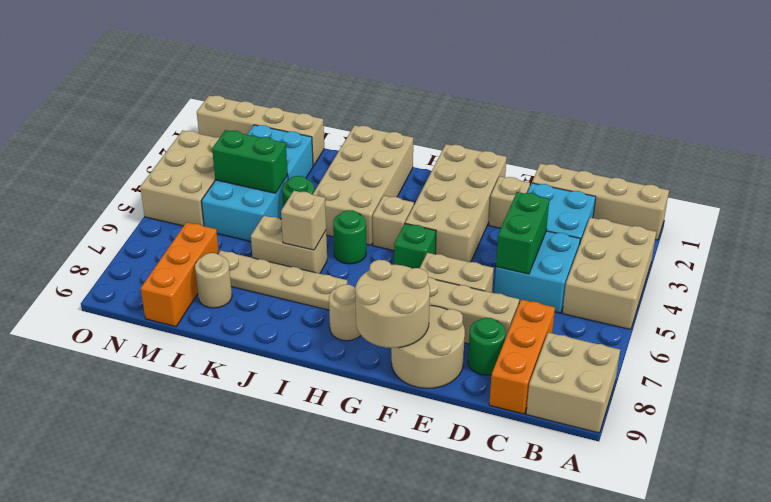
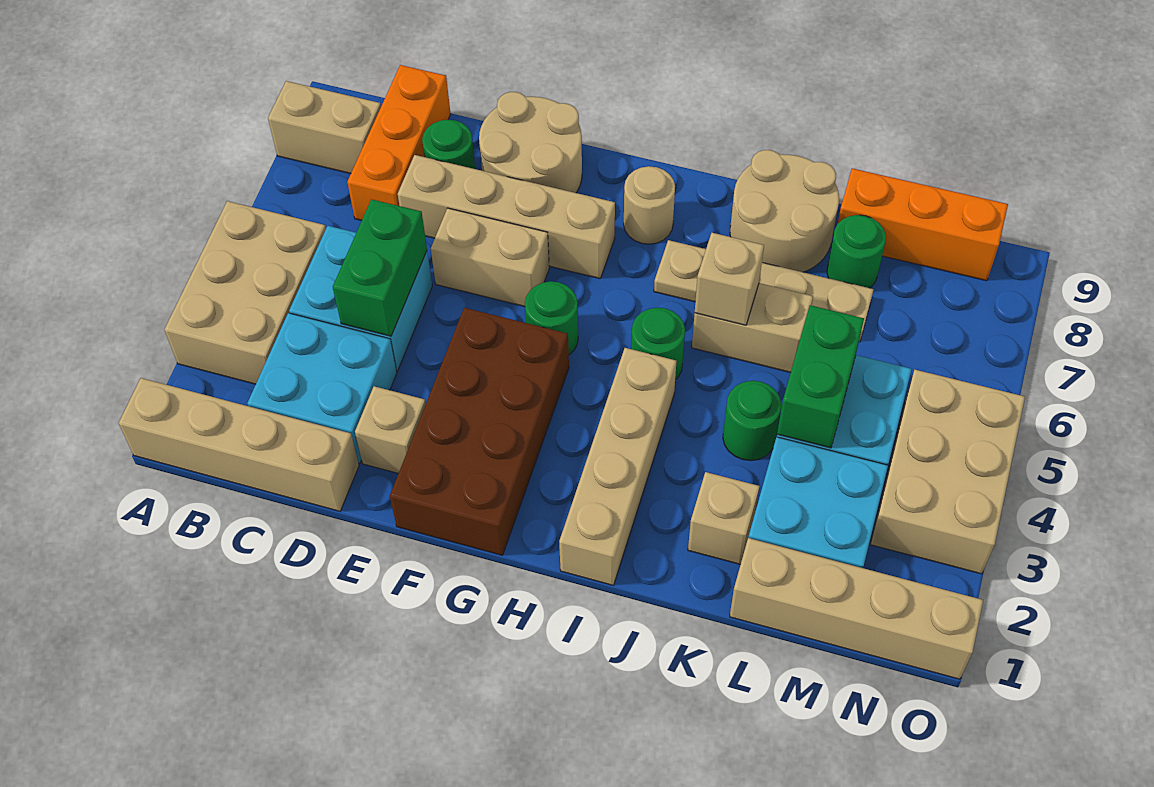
tan 2x2 brick [526,333,620,433] -> tan 1x2 brick [268,81,381,174]
tan 2x4 brick [405,144,507,262] -> brown 2x4 brick [390,308,569,555]
tan 2x2 round brick [355,260,430,348] -> tan 2x2 round brick moved to [730,150,839,272]
green 1x1 brick [394,224,436,269] -> green 1x1 round brick [525,281,578,355]
tan 1x1 brick [373,196,414,250] -> tan 1x1 brick moved to [688,472,760,564]
tan 2x4 brick [313,125,413,245] -> tan 1x4 brick [559,348,676,585]
green 1x2 brick [212,130,288,193] -> green 1x2 brick turned to [777,305,864,448]
tan 1x1 round brick [195,253,232,308] -> green 1x1 round brick [827,215,886,288]
orange 1x3 brick [141,222,219,327] -> orange 1x3 brick turned to [838,168,1008,281]

